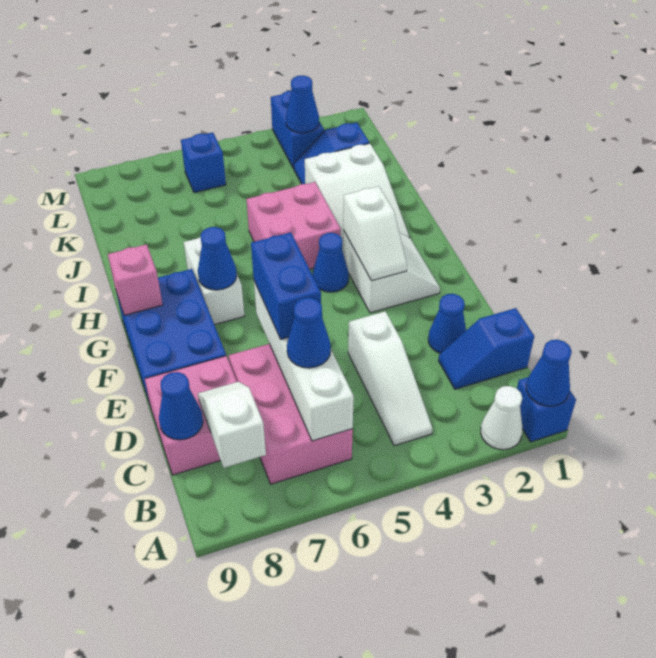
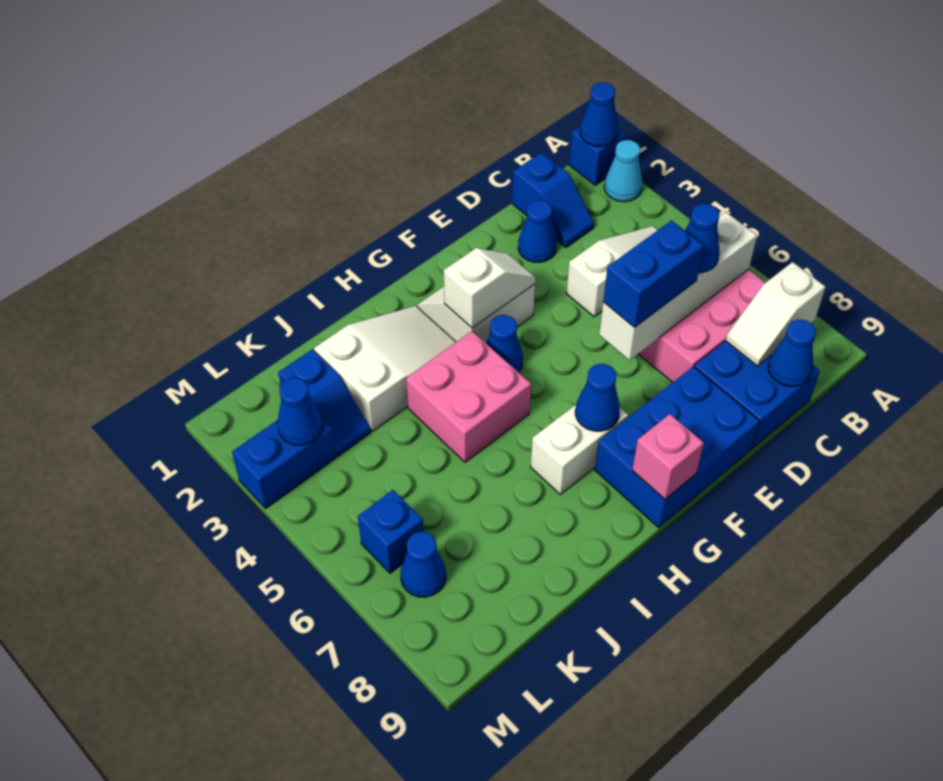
white 1x1 cone [481,386,522,450] -> cyan 1x1 cone [604,140,642,202]
pink 2x2 brick [145,356,237,475] -> blue 2x2 brick [694,341,820,449]
none -> blue 1x1 cone [400,532,446,597]

